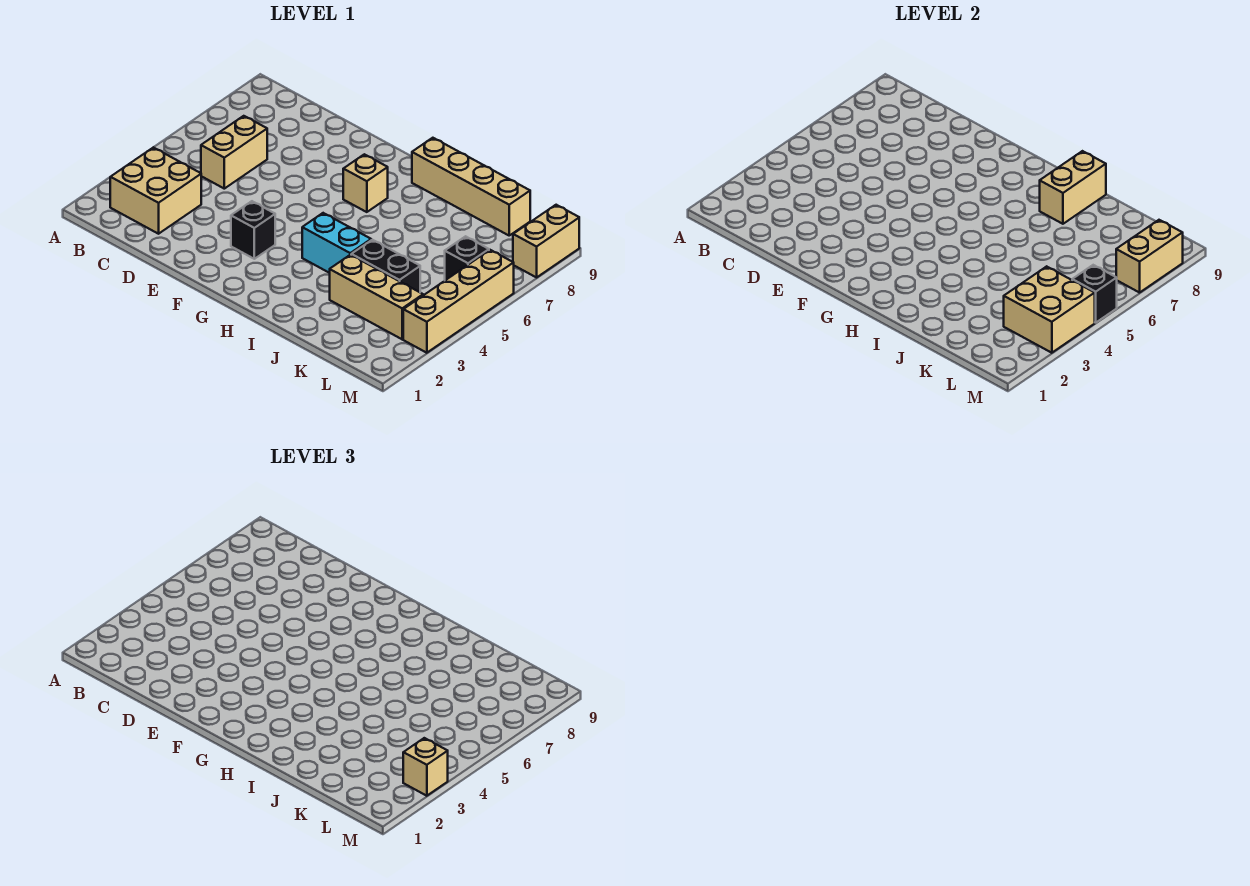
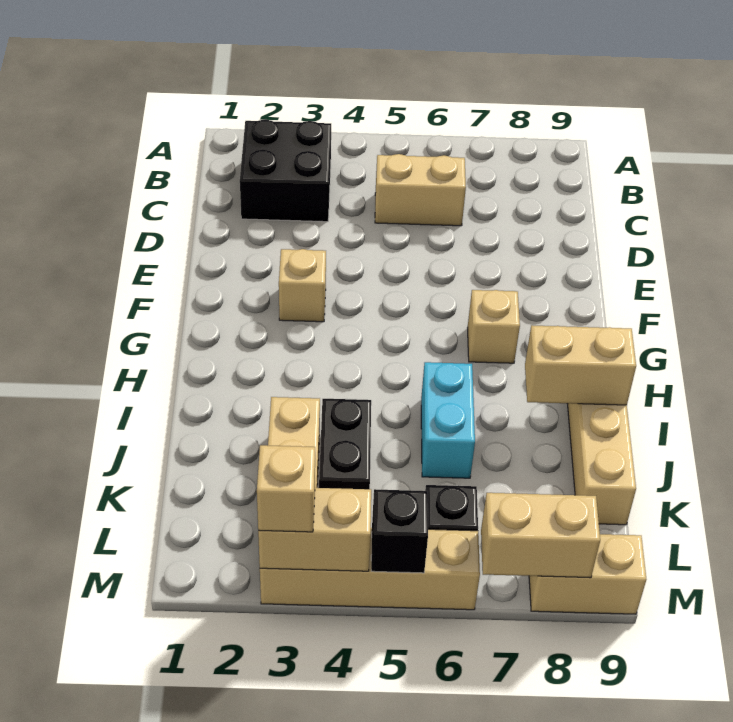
tan 2x2 brick [110,147,201,234] -> black 2x2 brick [240,119,331,222]
black 1x1 brick [231,201,275,259] -> tan 1x1 brick [279,249,326,322]
cyan 1x2 brick [302,213,371,273] -> cyan 1x2 brick moved to [421,362,475,478]
tan 2x2 brick [1004,266,1095,353] -> tan 1x2 brick [258,488,371,571]

